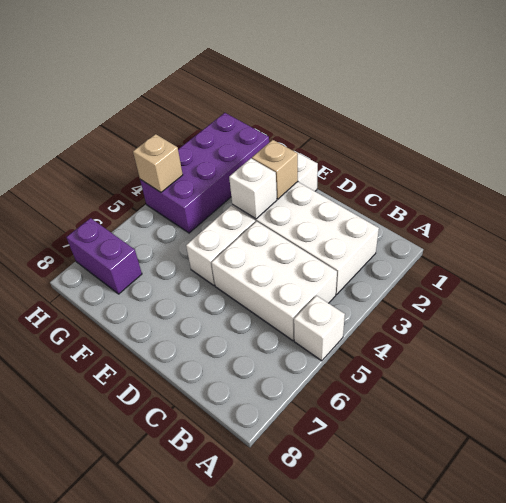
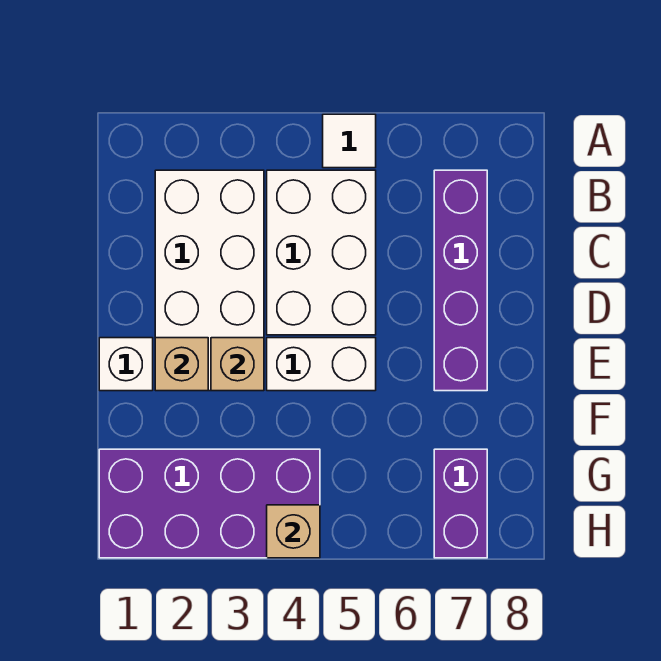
white 1x1 brick [294,295,345,361] -> white 1x1 tile [323,114,376,168]
none -> purple 1x4 brick [434,170,487,391]
white 1x1 brick [229,158,277,219] -> tan 1x1 brick [211,338,264,391]

